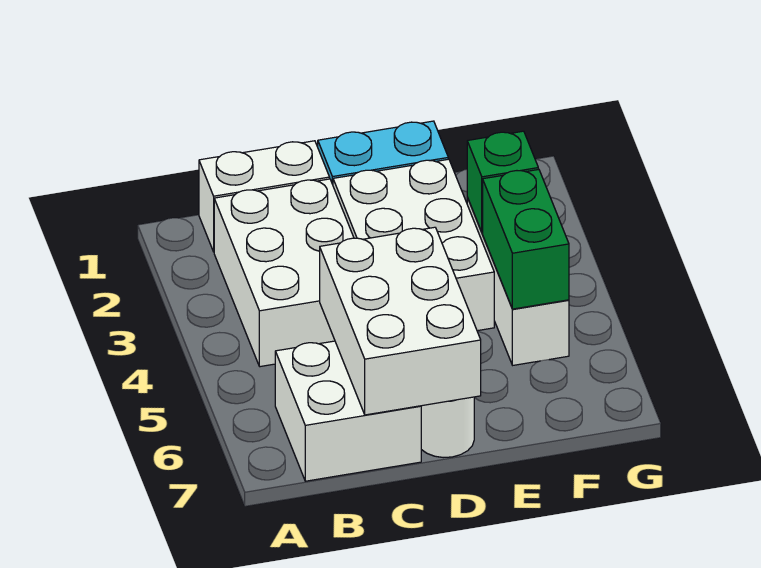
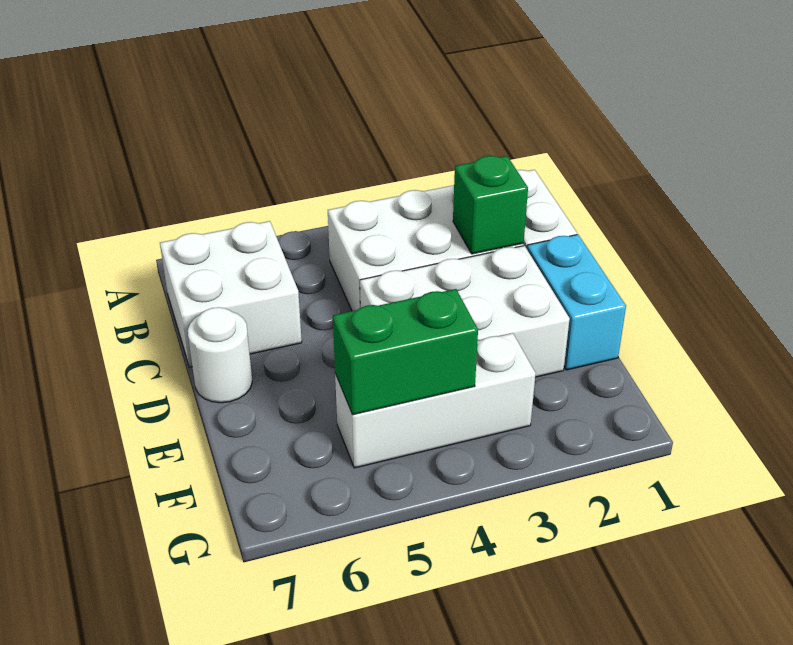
white 2x3 brick [320,227,481,415] -> none
green 1x1 brick [467,131,538,233] -> green 1x1 brick moved to [453,156,528,254]

